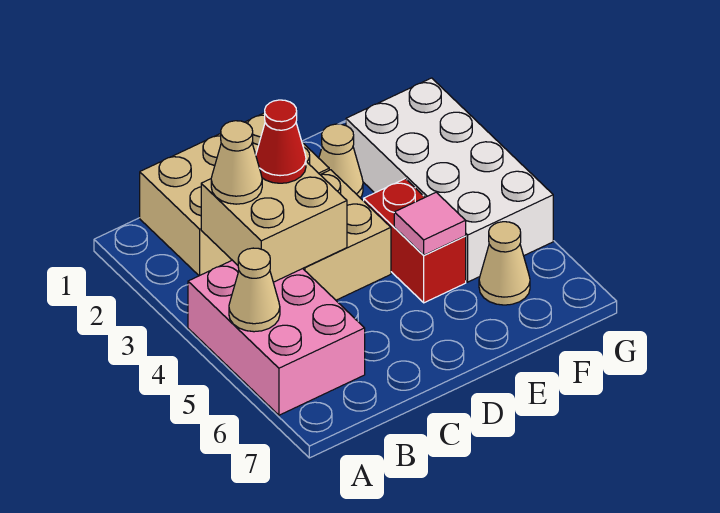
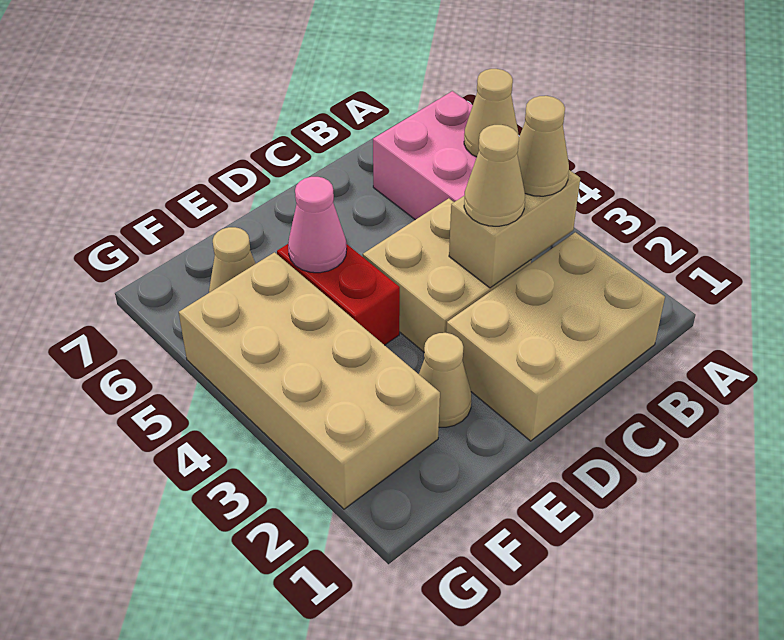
tan 2x2 brick [201,162,347,282] -> tan 1x2 brick [449,170,580,288]
red 1x1 cone [256,100,306,183] -> tan 1x1 cone [464,125,525,226]
pink 1x1 tile [394,192,466,255] -> pink 1x1 cone [288,177,347,273]
white 2x4 brick [346,78,553,282] -> tan 2x4 brick [179,252,440,509]

